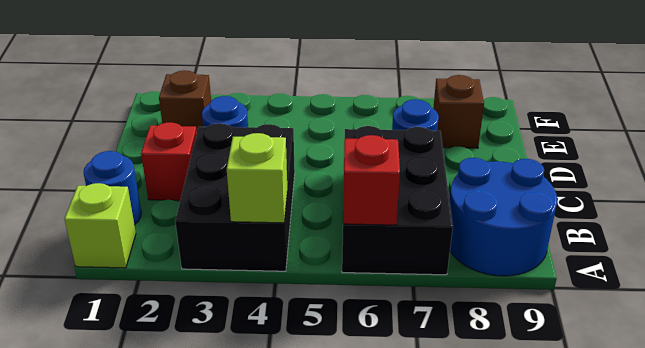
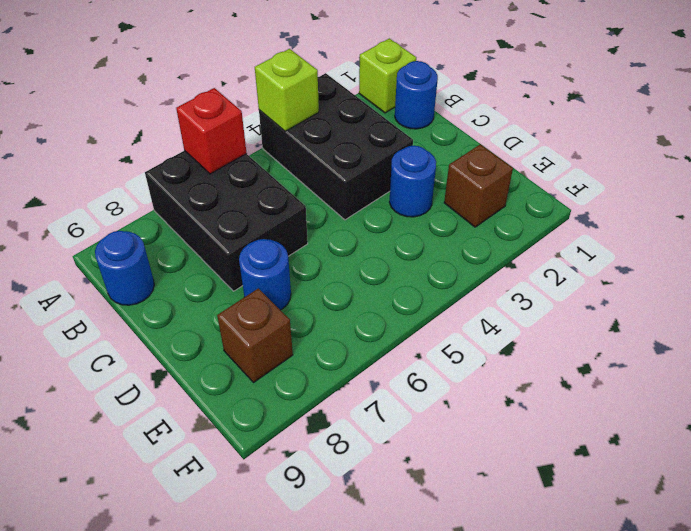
blue 2x2 round brick [449,158,557,276] -> blue 1x1 round brick [95,231,154,305]
red 1x1 brick [141,122,197,200] -> none

